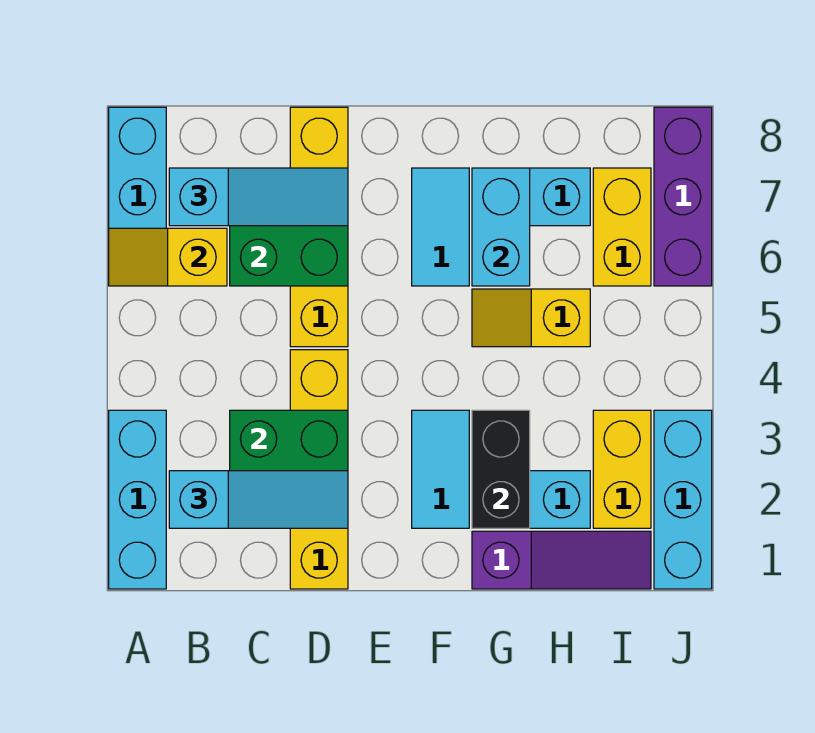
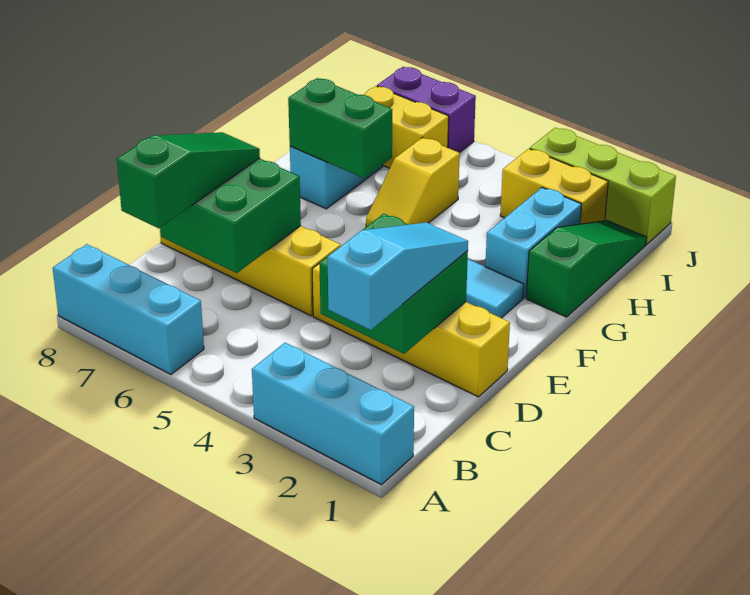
yellow 1x2 slope [109,228,227,286] -> none
cyan 1x3 slope [169,168,348,226] -> green 1x3 slope [117,132,260,228]
cyan 1x2 tile [412,168,469,286] -> none
purple 1x3 slope [472,531,651,589] -> green 1x3 slope [526,221,647,317]
black 1x2 brick [472,410,530,528] -> none
cyan 1x2 brick [472,168,530,286] -> green 1x2 brick [288,78,392,178]
cyan 1x3 brick [654,410,712,589] -> lime 1x3 brick [530,128,676,244]
purple 1x3 brick [654,107,712,286] -> purple 1x2 brick [377,67,476,153]

